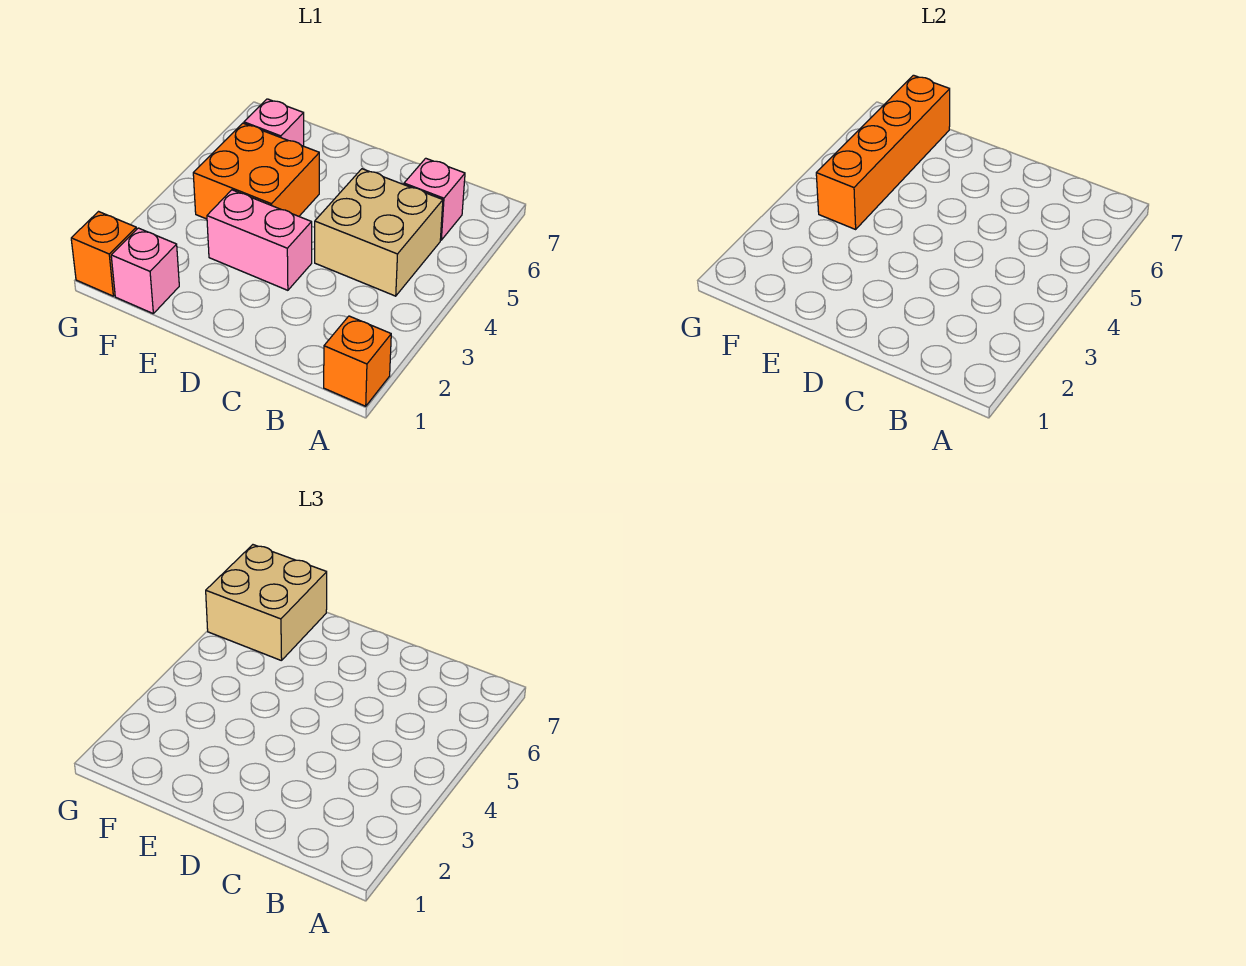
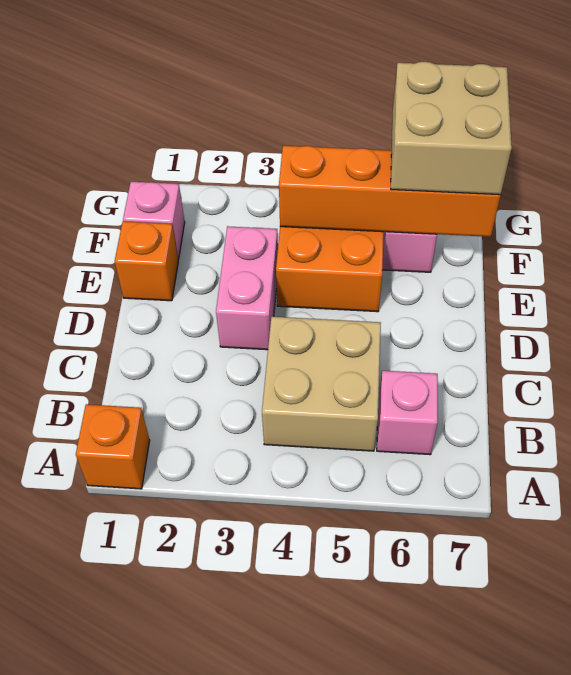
orange 1x1 brick [71,212,136,296] -> orange 1x1 brick moved to [115,221,178,301]

